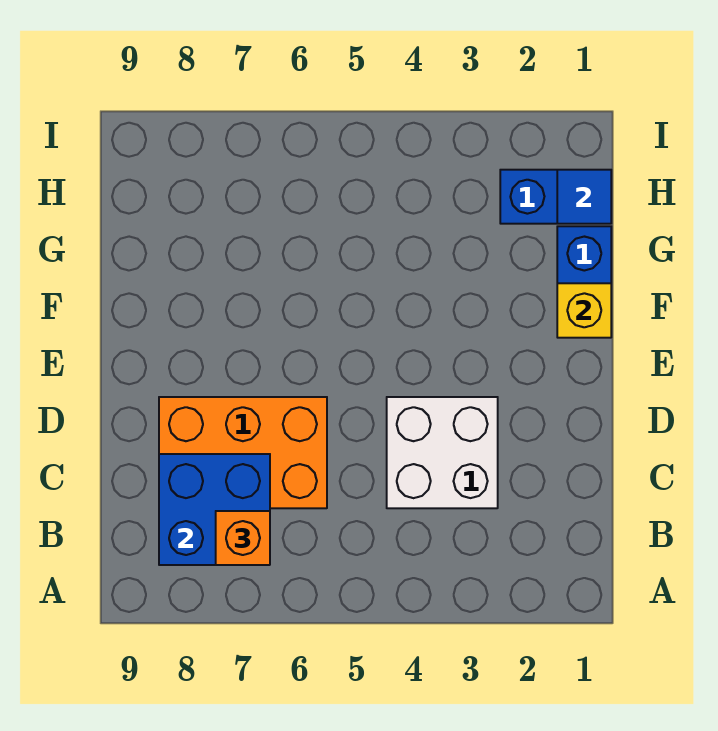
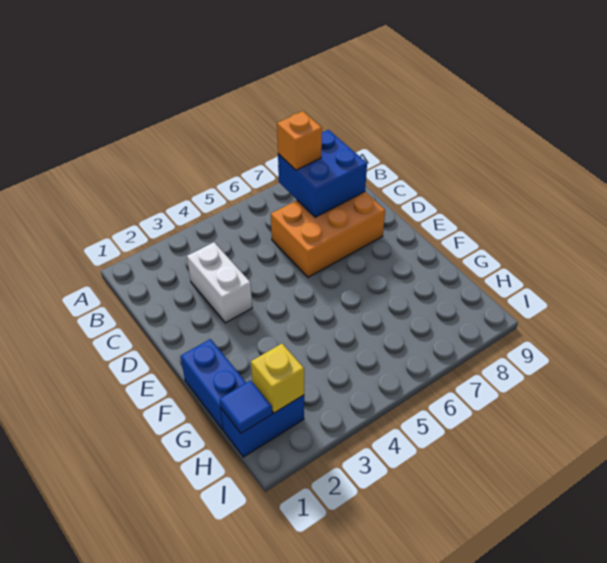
white 2x2 brick [387,397,498,508] -> white 1x2 brick [187,242,252,323]
yellow 1x1 brick [557,283,611,338] -> yellow 1x1 brick moved to [251,344,304,413]

